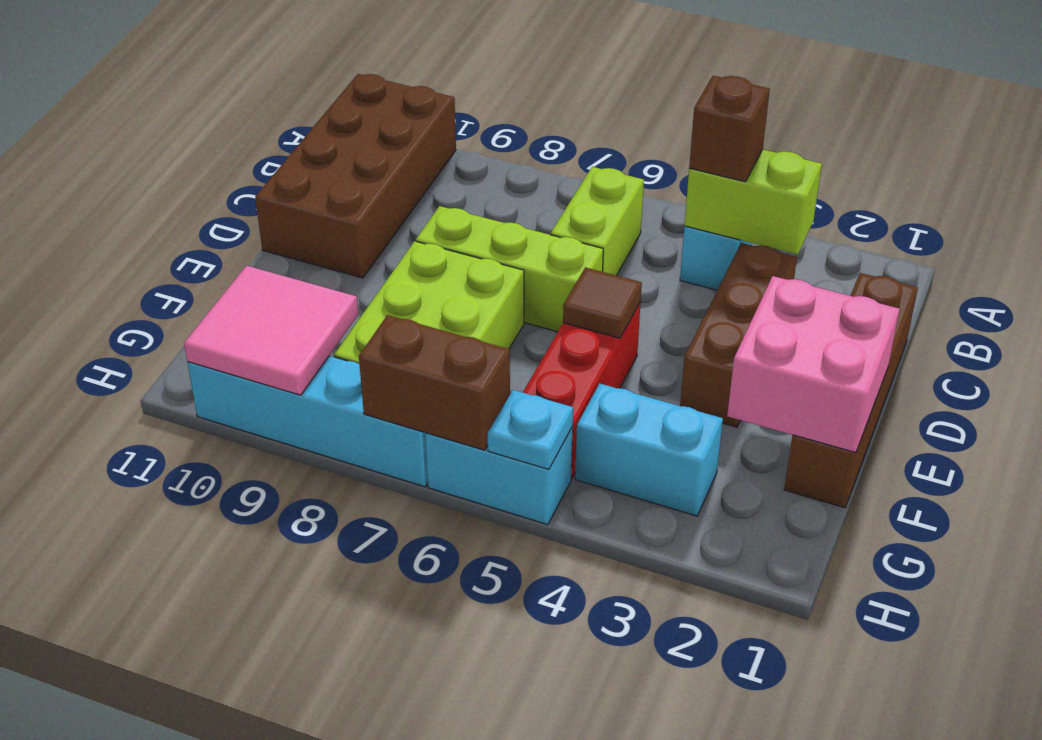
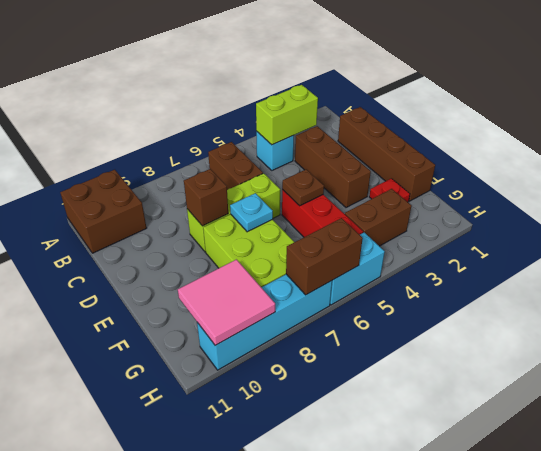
brown 2x4 brick [255,74,456,278] -> brown 2x2 brick [60,170,146,253]
brown 1x1 brick [689,76,770,182] -> brown 1x1 brick moved to [184,169,228,226]
lime 1x2 brick [551,167,644,275] -> brown 1x2 brick [208,142,263,190]
pink 2x2 brick [727,276,900,453] -> none
brown 1x1 tile [563,267,642,338] -> brown 1x1 plate [282,169,324,206]
none -> red 1x1 plate [369,178,410,202]
cyan 1x2 brick [575,384,723,516] -> brown 1x2 brick [345,189,411,246]
cyan 1x1 plate [488,390,573,469] -> cyan 1x1 plate moved to [230,193,273,232]

